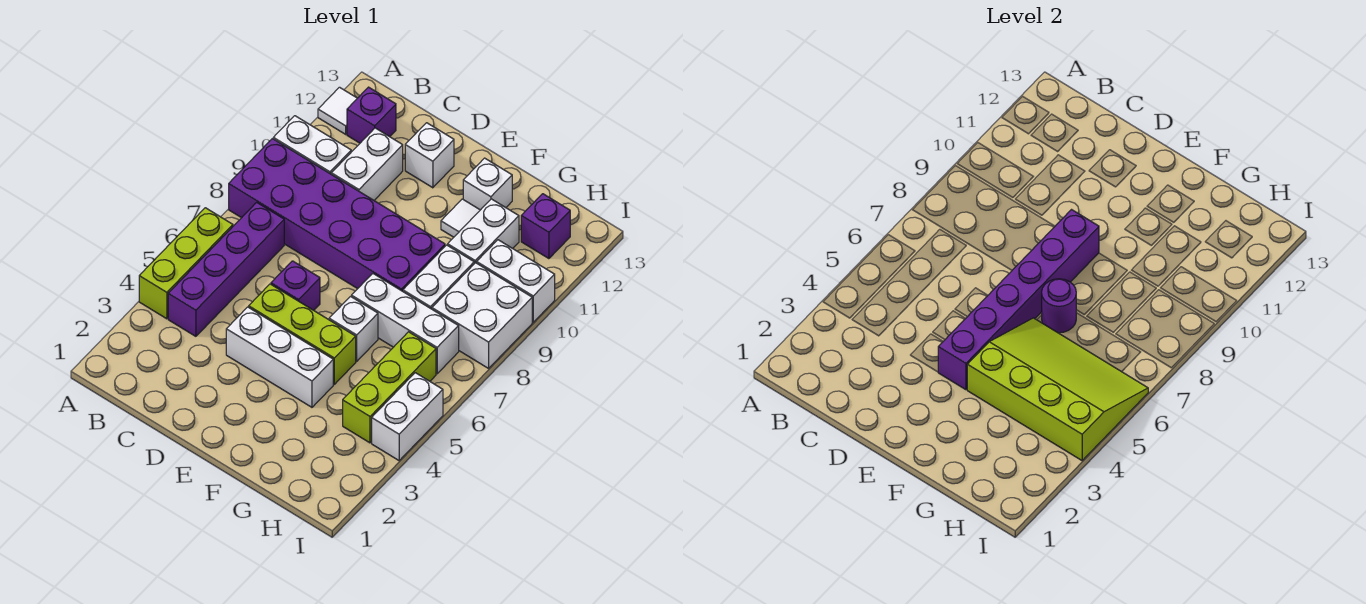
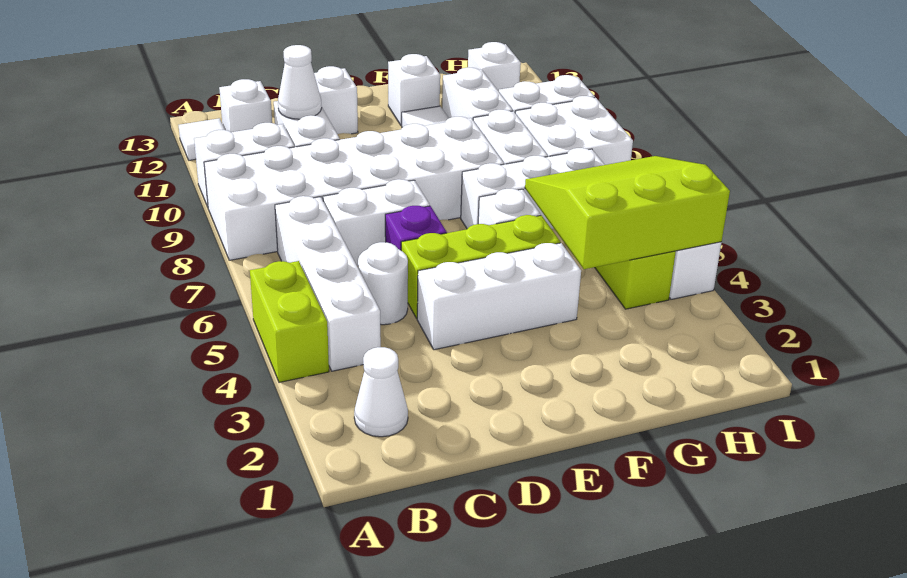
lime 1x3 brick [139,208,233,319] -> lime 1x2 brick [250,261,329,382]
purple 2x6 brick [229,139,445,291] -> white 2x6 brick [204,117,504,260]
none -> white 1x1 cone [354,347,408,437]
purple 1x4 brick [168,202,284,336] -> white 1x4 brick [275,196,381,371]
purple 1x1 brick [347,87,396,143] -> white 1x1 brick [219,79,272,132]
none -> white 1x1 round brick [358,242,408,325]
none -> white 1x2 brick [323,179,430,266]
none -> white 1x1 cone [278,45,322,119]
purple 1x6 brick [938,210,1099,390] -> none
lime 3x4 slope [967,318,1148,461] -> lime 3x3 slope [525,156,730,269]
purple 1x1 round brick [1042,279,1076,333] -> none
purple 1x1 brick [521,194,570,259] -> white 1x1 brick [468,42,521,91]

